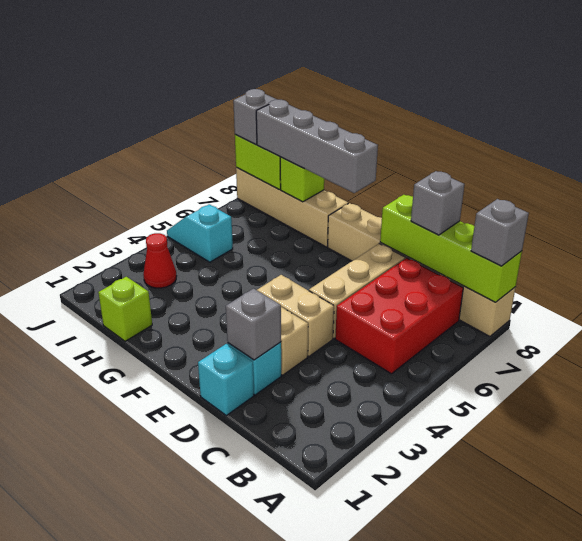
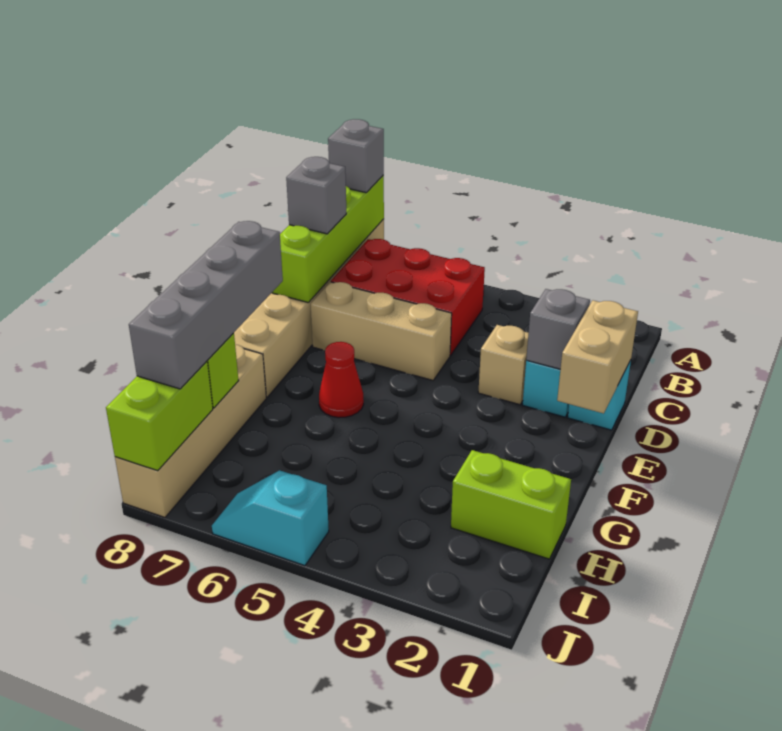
tan 1x2 brick [257,275,334,356] -> tan 1x2 brick moved to [557,300,638,414]
lime 1x1 brick [98,277,152,341] -> lime 1x2 brick [451,450,571,559]
red 1x1 cone [143,233,177,288] -> red 1x1 cone moved to [319,342,364,418]
cyan 1x2 slope [167,204,233,262] -> cyan 1x2 slope turned to [212,470,329,566]
grey 1x1 brick [233,89,277,145] -> none

